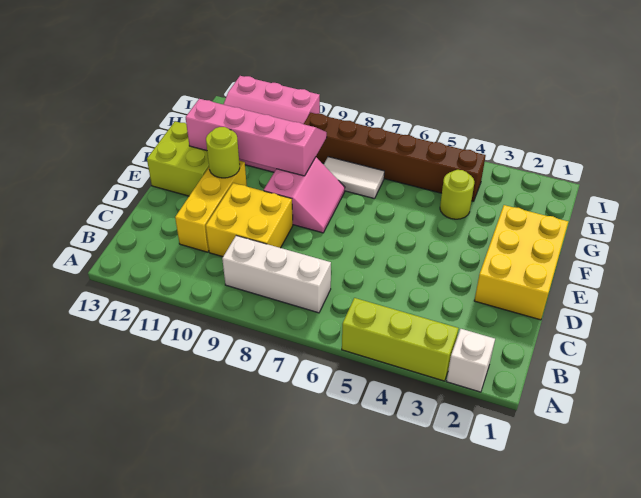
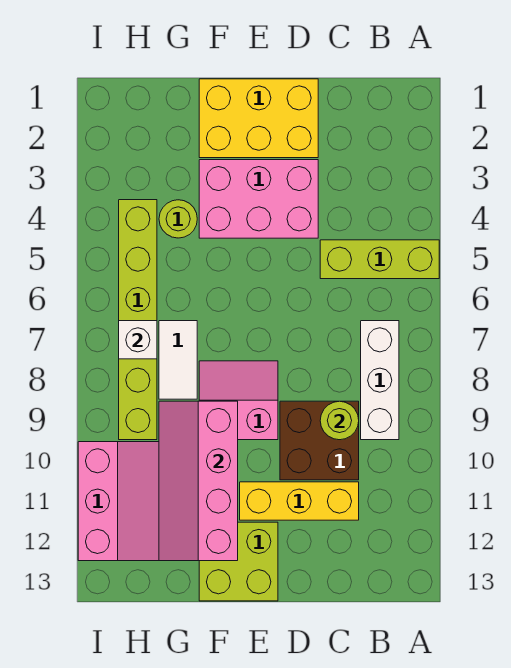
white 1x1 brick [447,329,495,392] -> white 1x1 brick moved to [119,321,157,359]
lime 1x3 brick [342,298,459,381] -> lime 1x3 brick turned to [320,240,439,279]
yellow 2x2 brick [206,183,293,257] -> brown 2x2 brick [280,401,359,480]
none -> pink 2x3 brick [199,160,318,238]
lime 1x1 round brick [206,127,240,178] -> lime 1x1 round brick moved to [320,401,359,440]
brown 1x6 brick [304,113,486,201] -> lime 1x6 brick [119,200,157,440]

